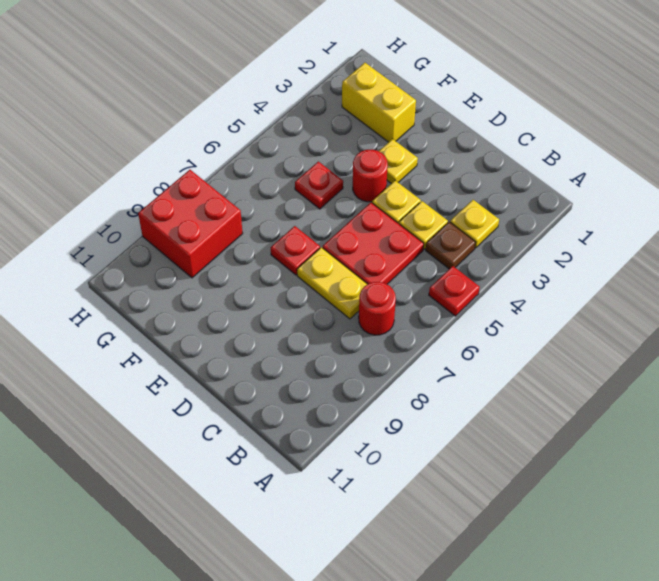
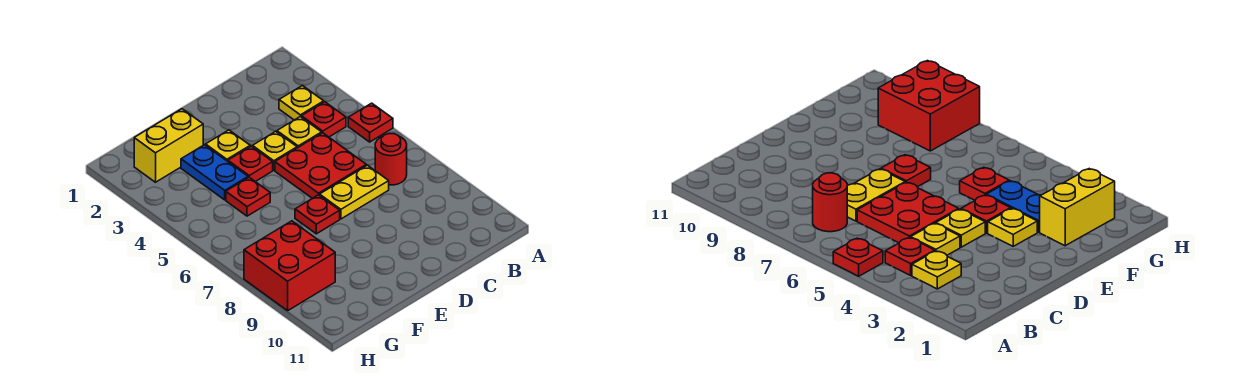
brown 1x1 plate [426,222,476,269] -> red 1x1 plate [301,102,346,137]
red 1x1 round brick [353,150,388,202] -> red 1x1 plate [228,146,273,182]
none -> blue 1x2 plate [181,145,248,200]

